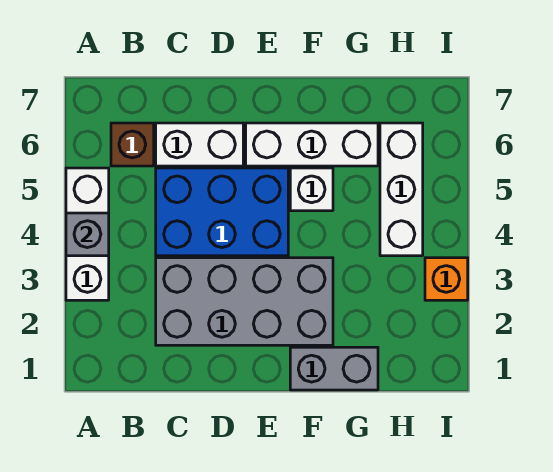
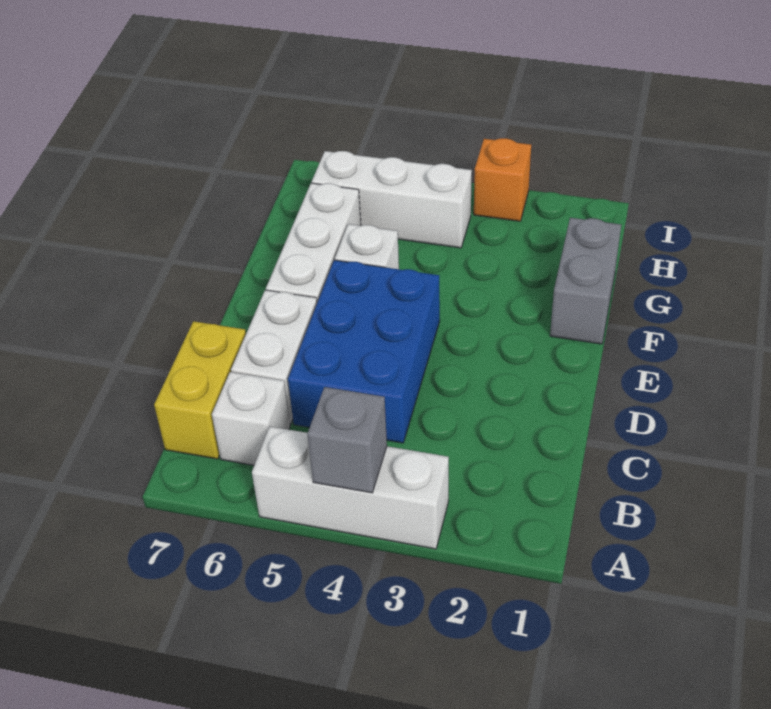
brown 1x1 brick [111,123,154,166] -> white 1x1 brick [212,372,290,465]
none -> yellow 1x2 brick [154,321,246,459]
grey 2x4 brick [156,258,333,345] -> none

